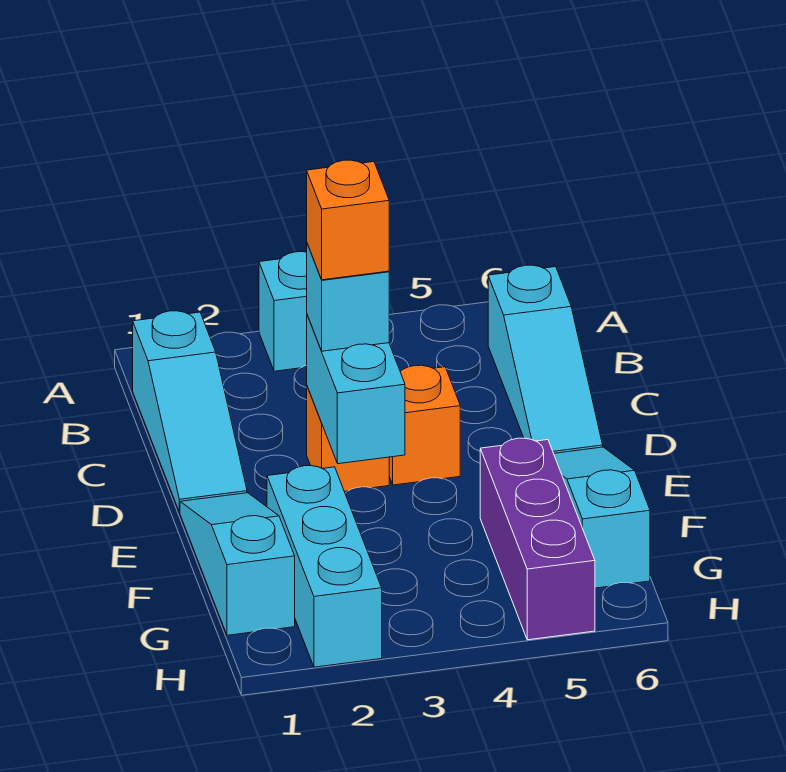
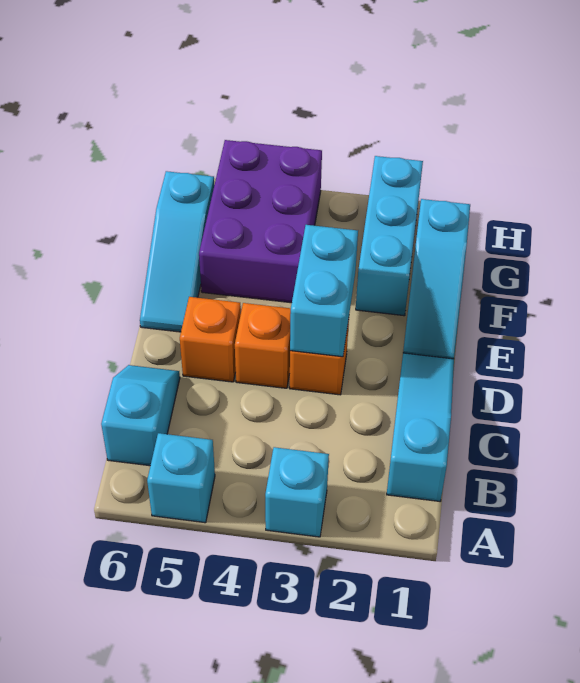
cyan 1x3 slope [488,265,603,453] -> cyan 1x2 slope [101,365,180,466]
cyan 1x1 brick [307,244,389,351] -> cyan 1x1 brick moved to [147,433,215,523]
orange 1x1 brick [307,160,389,280] -> orange 1x1 brick moved to [180,297,241,382]
purple 1x3 brick [480,438,595,640] -> purple 2x3 brick [199,140,322,303]

